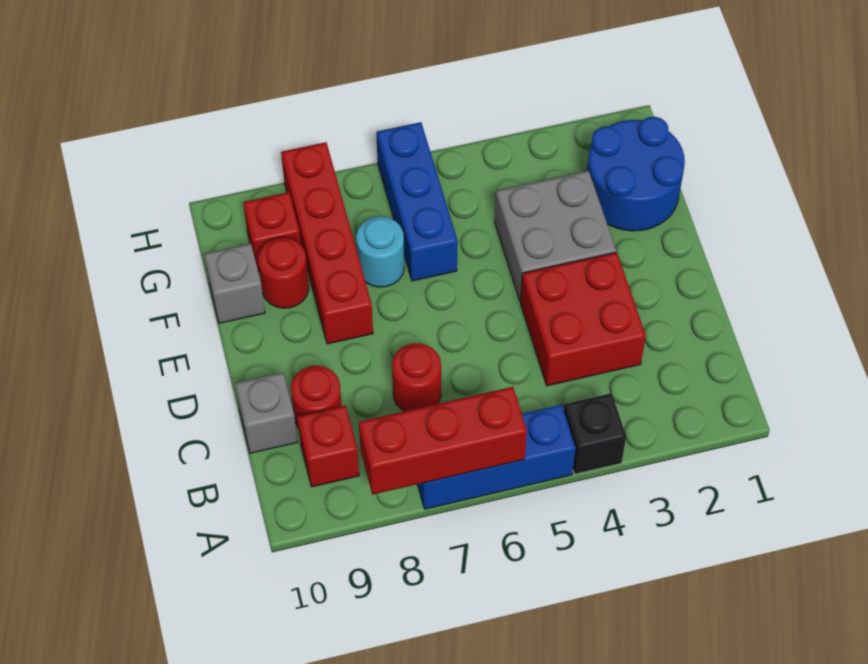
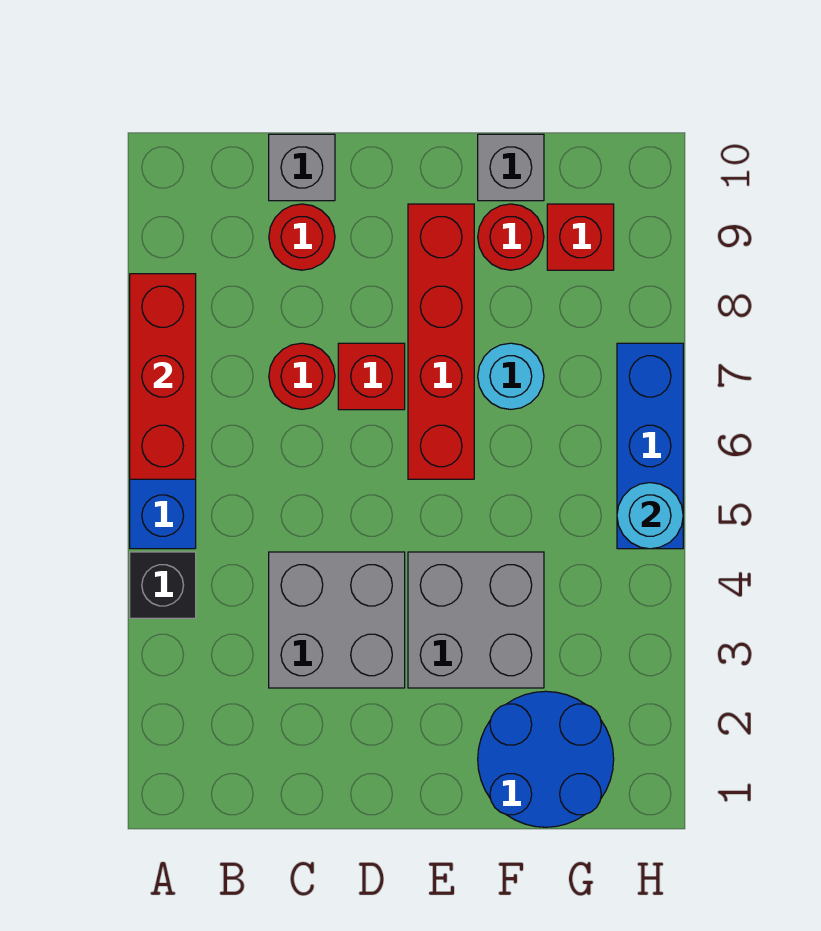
red 1x1 brick [297,406,359,487] -> red 1x1 brick moved to [338,343,405,410]
red 2x2 brick [520,252,646,386] -> grey 2x2 brick [269,552,405,688]
red 1x4 brick [281,142,373,344] -> red 1x4 brick turned to [408,204,474,479]
blue 1x3 brick [376,122,458,281] -> blue 1x3 brick turned to [617,343,683,549]
none -> cyan 1x1 round brick [617,483,683,549]

